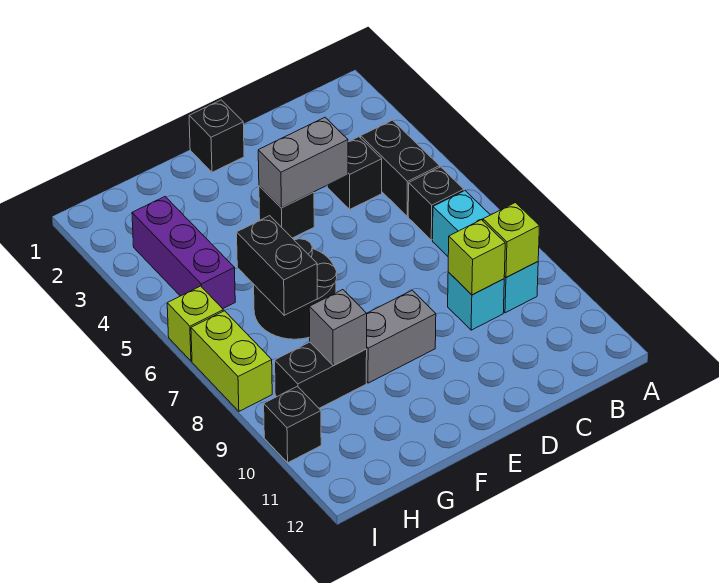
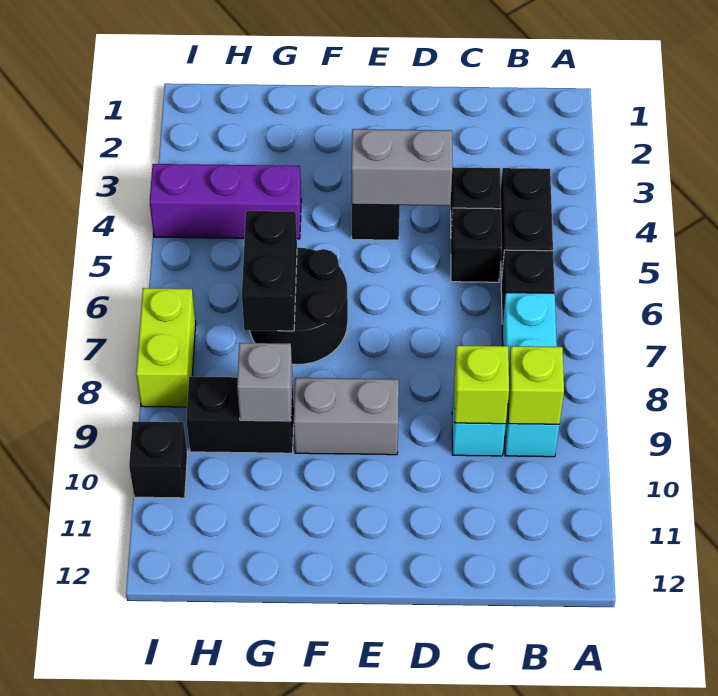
black 1x1 brick [189,100,244,172] -> black 1x1 brick moved to [451,208,502,282]
purple 1x3 brick [132,197,235,309] -> purple 1x3 brick turned to [150,164,301,239]
lime 1x1 brick [167,286,223,361] -> none

